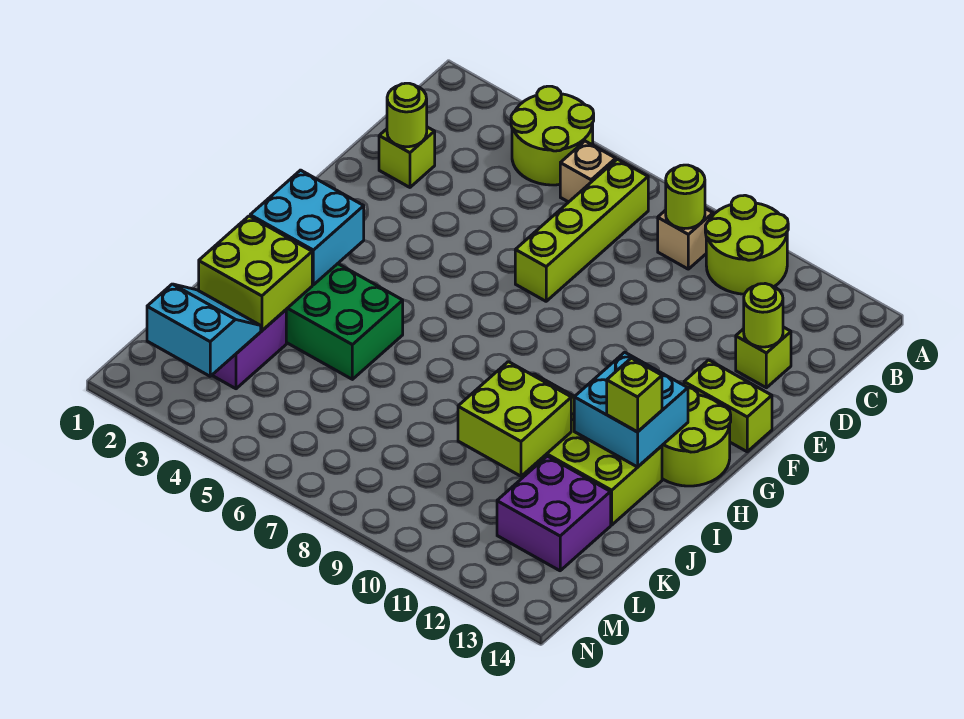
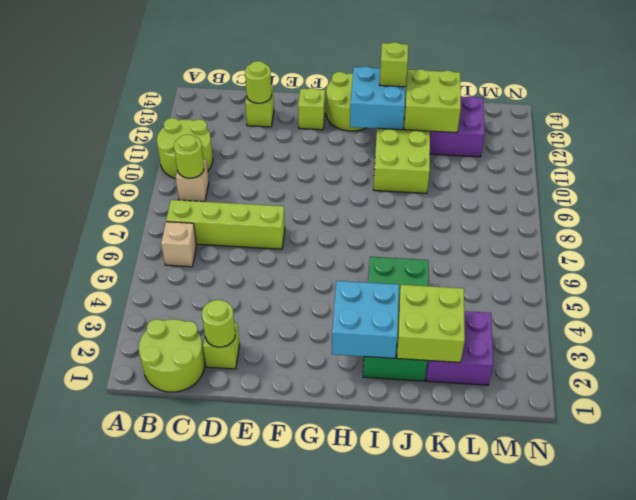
lime 2x2 round brick [511,86,594,185] -> lime 2x2 round brick moved to [139,319,205,392]
lime 1x2 brick [684,360,772,452] -> lime 1x1 brick [298,88,325,130]
lime 2x2 brick [458,362,571,476] -> lime 2x2 brick moved to [404,69,461,133]
cyan 2x2 slope [147,284,261,376] -> none

